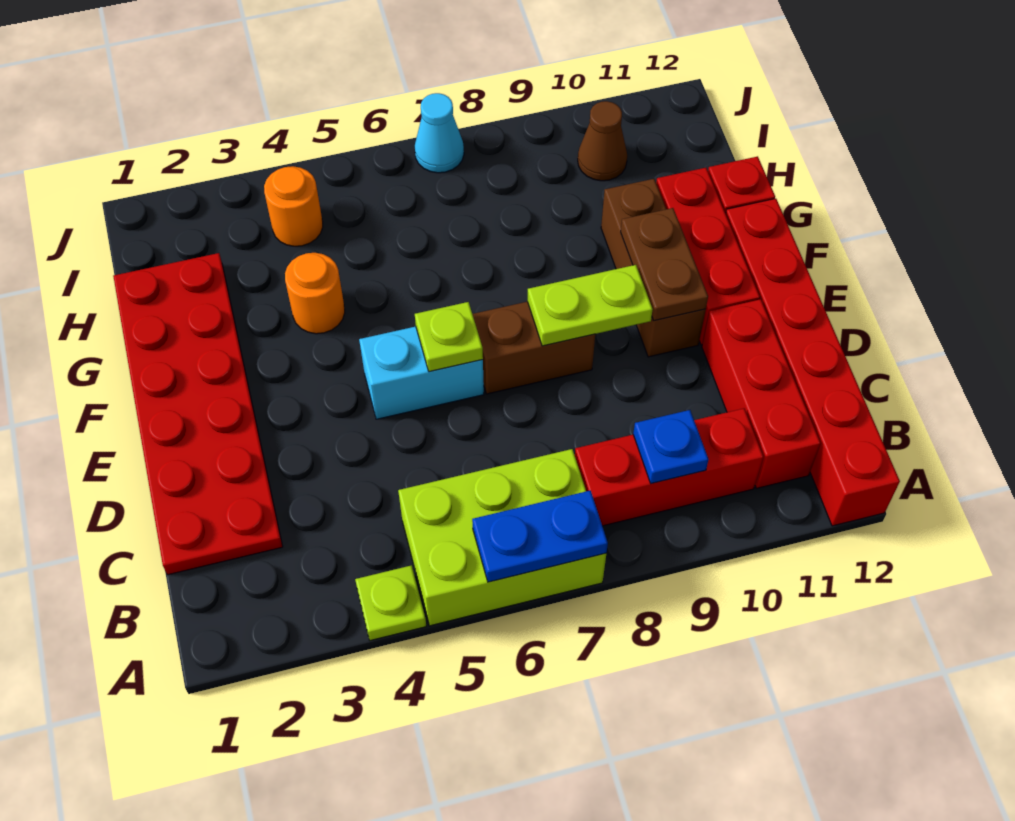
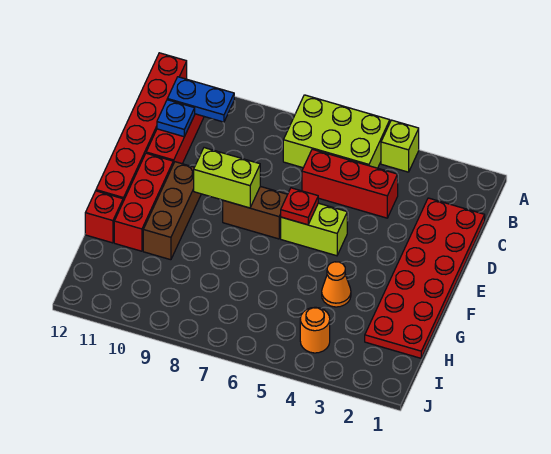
lime 1x1 plate [355,565,426,641] -> lime 1x1 brick [381,120,419,172]
blue 1x2 plate [472,491,608,582] -> blue 1x2 plate moved to [167,77,234,122]
red 1x3 brick [575,408,763,526] -> red 1x3 brick moved to [302,149,398,218]
blue 1x1 plate [633,410,709,484] -> blue 1x1 plate moved to [157,100,195,137]
cyan 1x2 brick [359,326,484,419] -> lime 1x2 brick [281,203,347,256]
lime 1x1 plate [415,302,483,372] -> red 1x1 plate [281,188,318,225]
lime 1x2 plate [527,265,653,346] -> lime 1x2 brick [194,148,260,208]
brown 1x2 plate [621,208,708,321] -> none
orange 1x1 round brick [285,253,345,334] -> orange 1x1 cone [322,262,351,307]
brown 1x1 cone [578,101,627,181] -> none
cyan 1x1 cone [415,93,464,173] -> none

